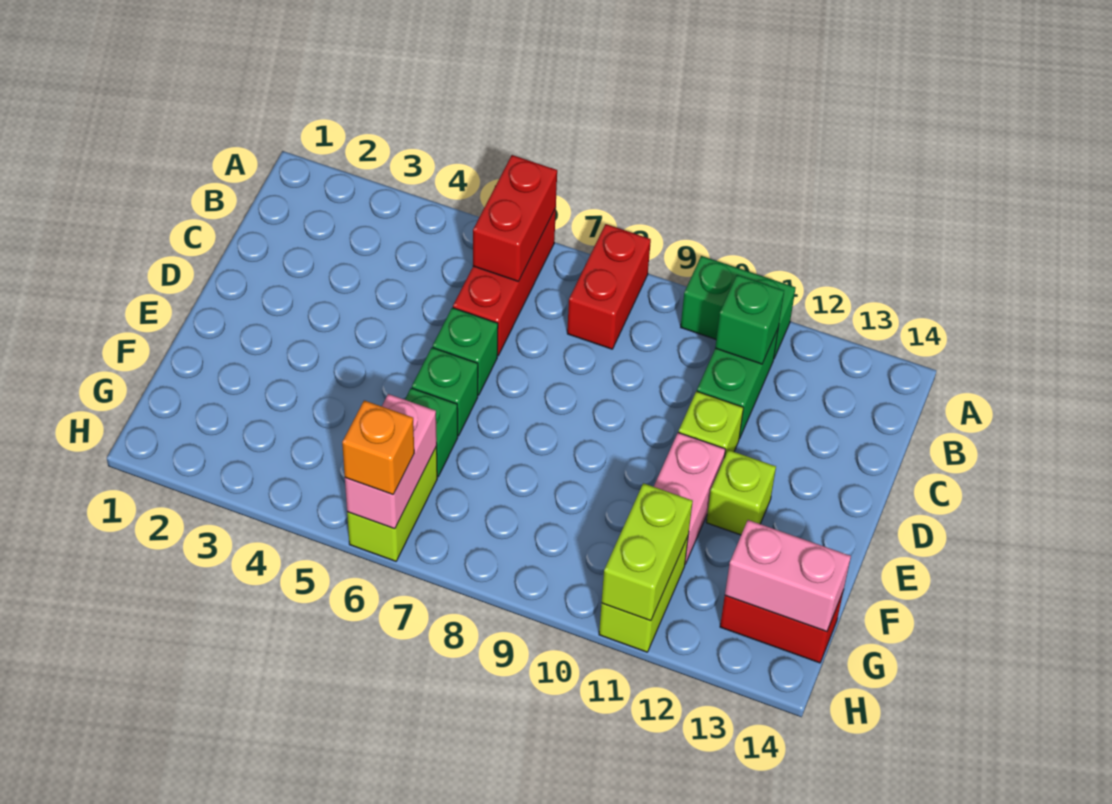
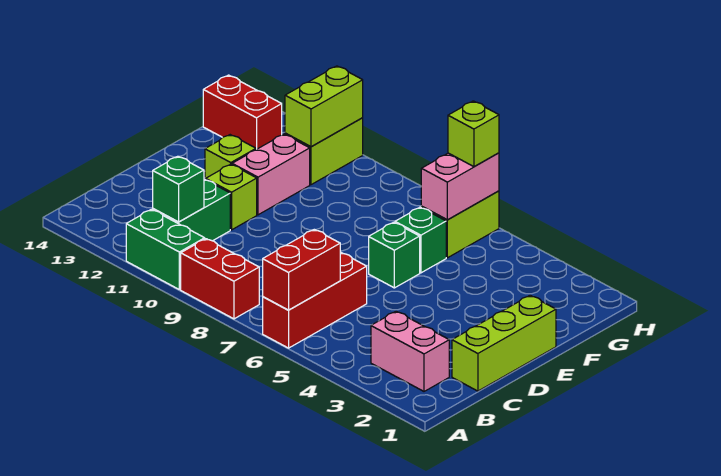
red 1x2 brick [567,224,651,349] -> red 1x2 brick turned to [181,239,259,319]
none -> lime 1x3 brick [452,295,556,391]
green 1x1 brick [433,308,498,395] -> none
pink 1x2 brick [725,520,851,632] -> pink 1x2 brick moved to [371,311,449,391]
orange 1x1 brick [342,400,414,495] -> lime 1x1 brick [448,101,499,167]

